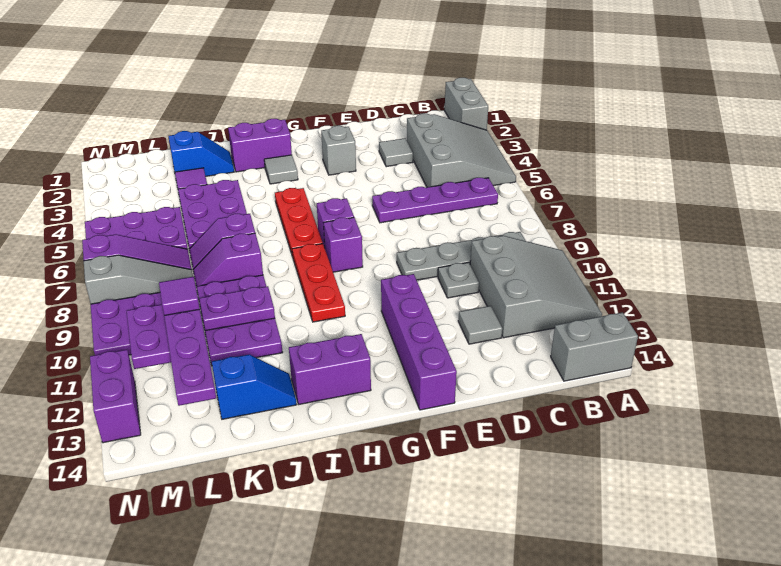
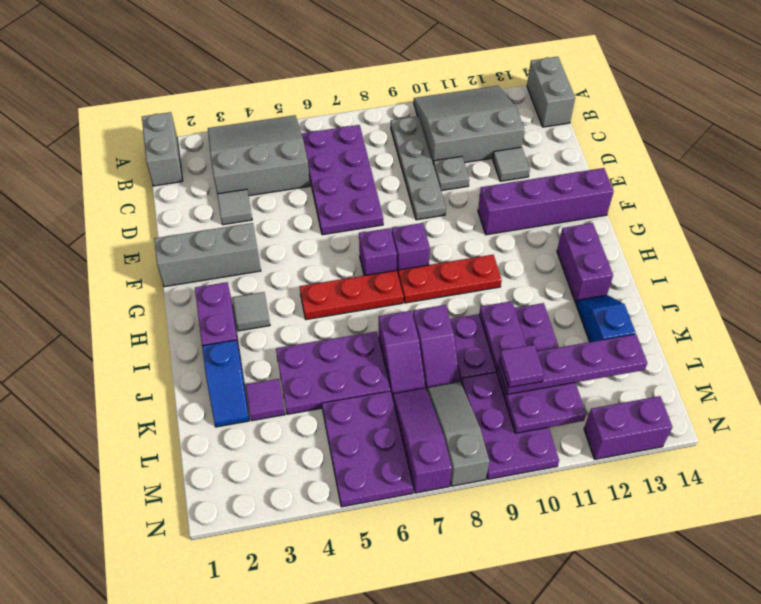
grey 1x2 brick [445,78,488,130] -> grey 1x2 brick turned to [142,112,183,186]
purple 1x4 plate [372,178,498,223] -> purple 2x4 plate [301,125,383,235]
grey 1x1 brick [321,126,356,175] -> grey 1x3 brick [154,223,261,287]
blue 1x2 slope [169,131,234,176] -> blue 1x2 slope turned to [202,340,250,427]

